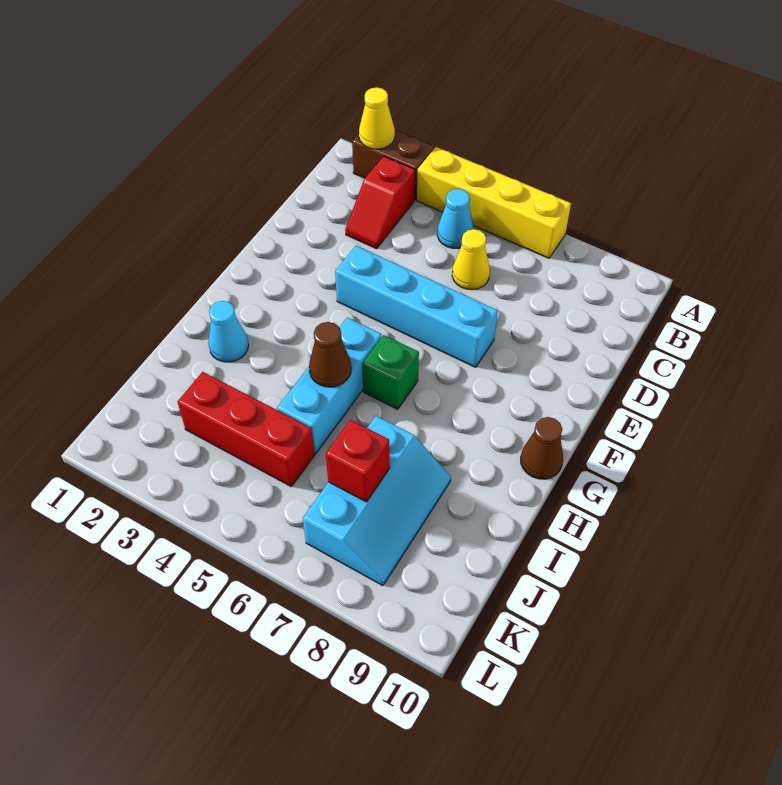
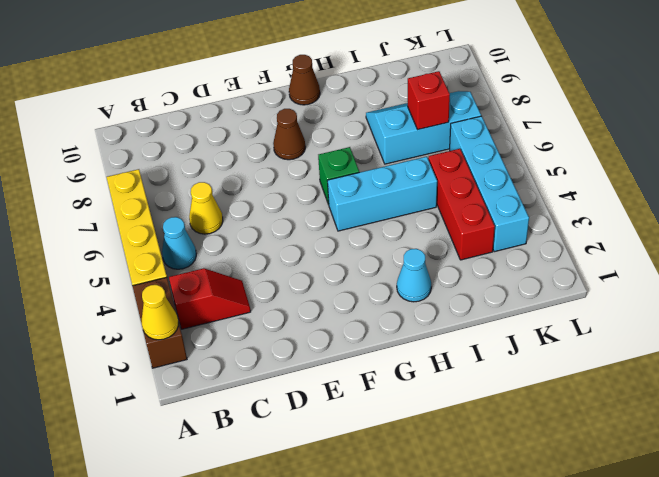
cyan 1x4 brick [335,246,498,367] -> cyan 1x4 brick moved to [450,116,529,252]
brown 1x1 cone [309,322,351,387] -> brown 1x1 cone moved to [273,109,305,160]

